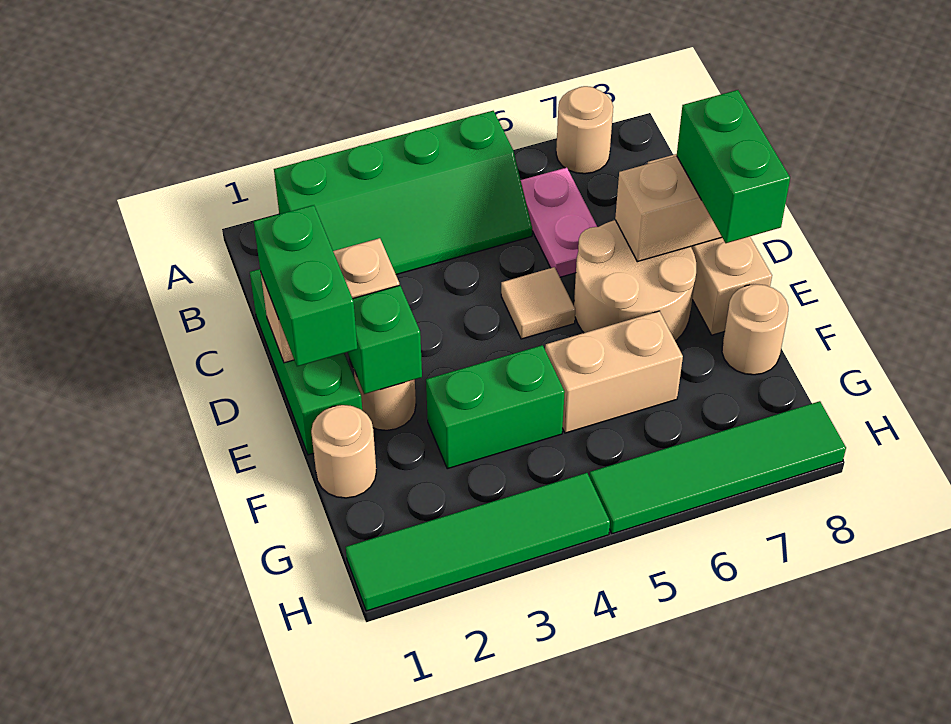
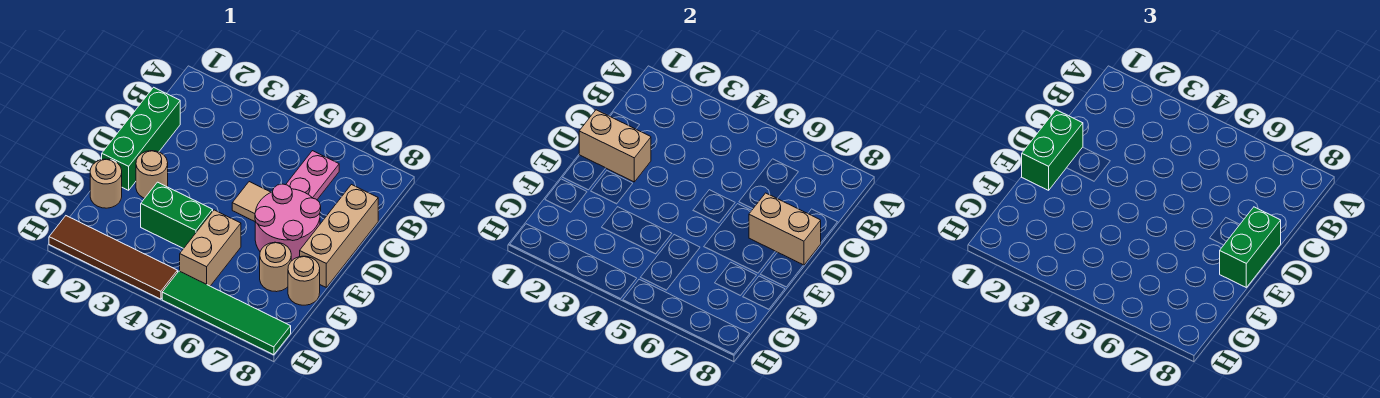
green 2x4 slope [274,111,532,275] -> none
tan 1x1 round brick [556,86,613,174] -> tan 1x1 round brick moved to [260,242,291,292]
tan 2x2 round brick [574,220,696,341] -> pink 2x2 round brick [255,184,321,261]
green 1x1 brick [347,285,422,394] -> none
tan 1x2 brick [545,311,683,433] -> tan 1x2 brick turned to [180,210,241,286]
green 1x4 tile [346,473,610,611] -> brown 1x4 tile [49,216,178,299]

